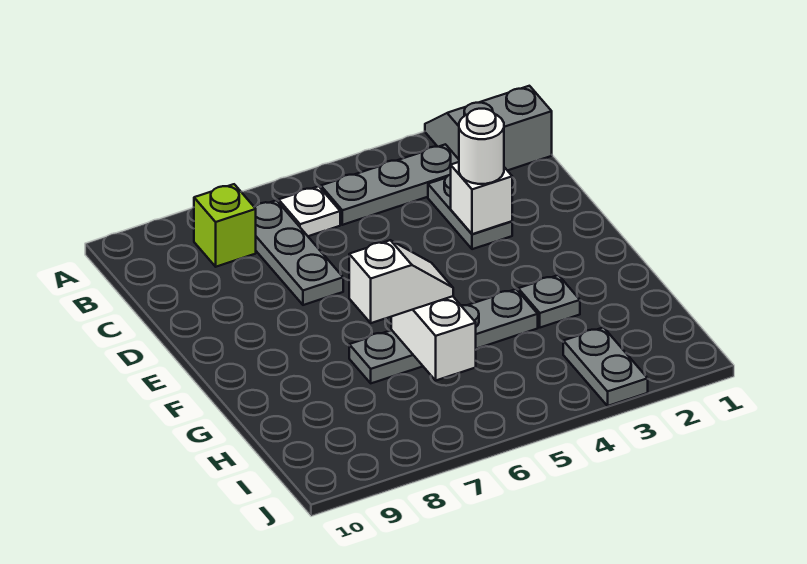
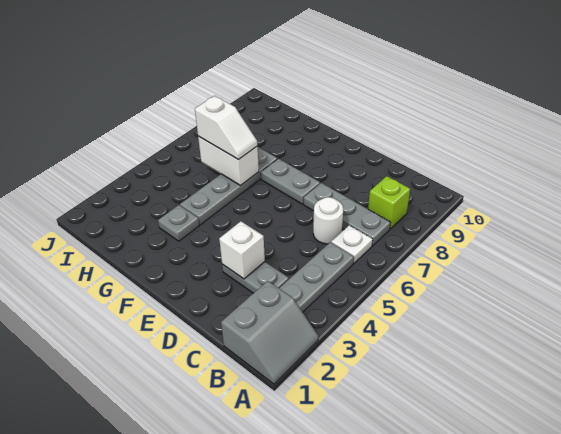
white 1x1 round brick [459,109,504,184] -> white 1x1 round brick moved to [313,197,343,244]
white 1x2 slope [349,240,453,323] -> white 1x2 slope turned to [195,96,258,160]
grey 1x2 plate [563,327,648,406] -> grey 1x2 plate moved to [261,159,320,204]

